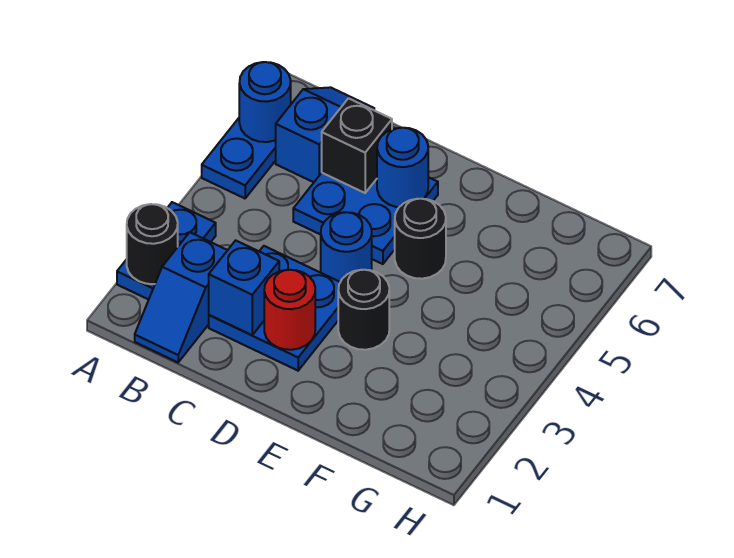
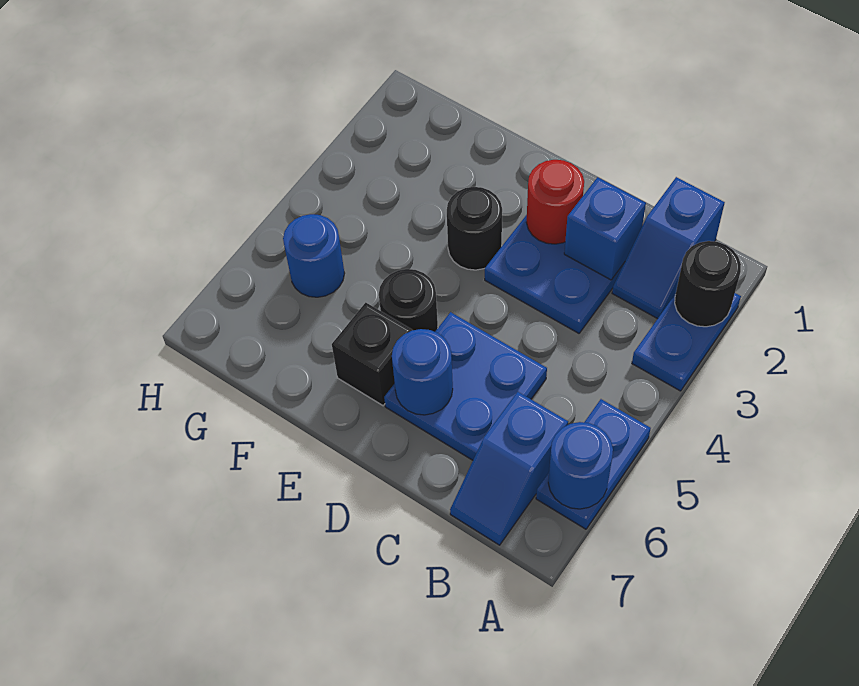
blue 1x2 slope [135,232,227,362] -> blue 1x2 slope turned to [612,177,725,319]
black 1x1 brick [322,98,392,193] -> black 1x1 brick moved to [332,303,412,405]
blue 1x1 round brick [321,212,372,282] -> blue 1x1 round brick moved to [283,214,345,297]

